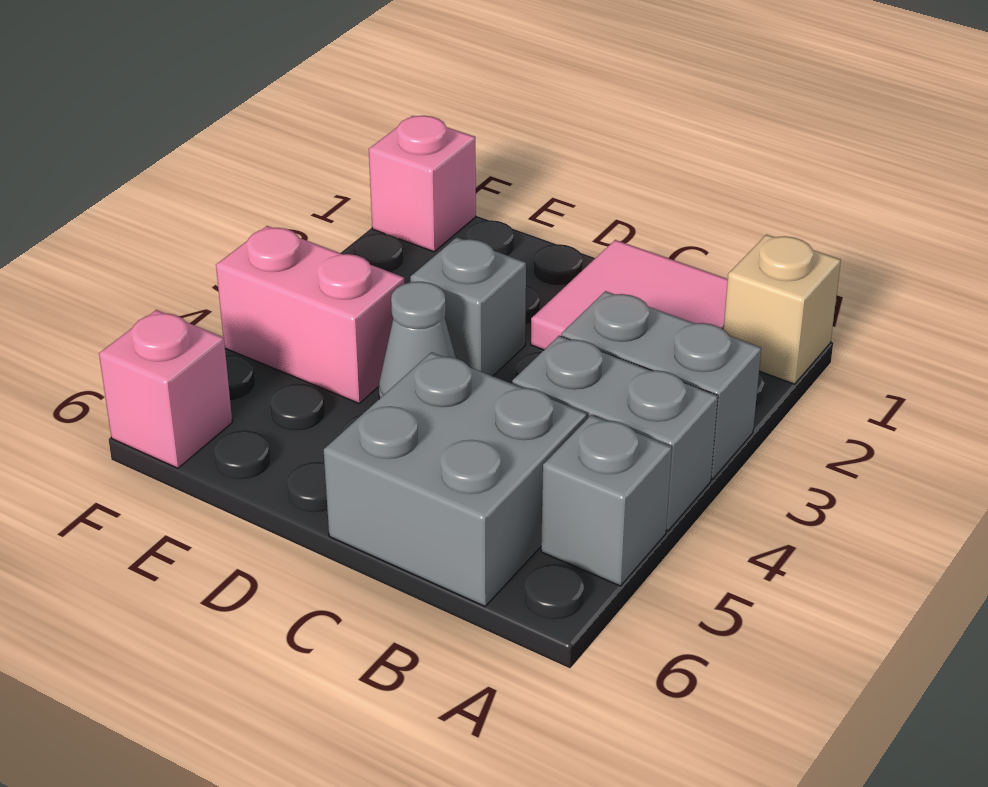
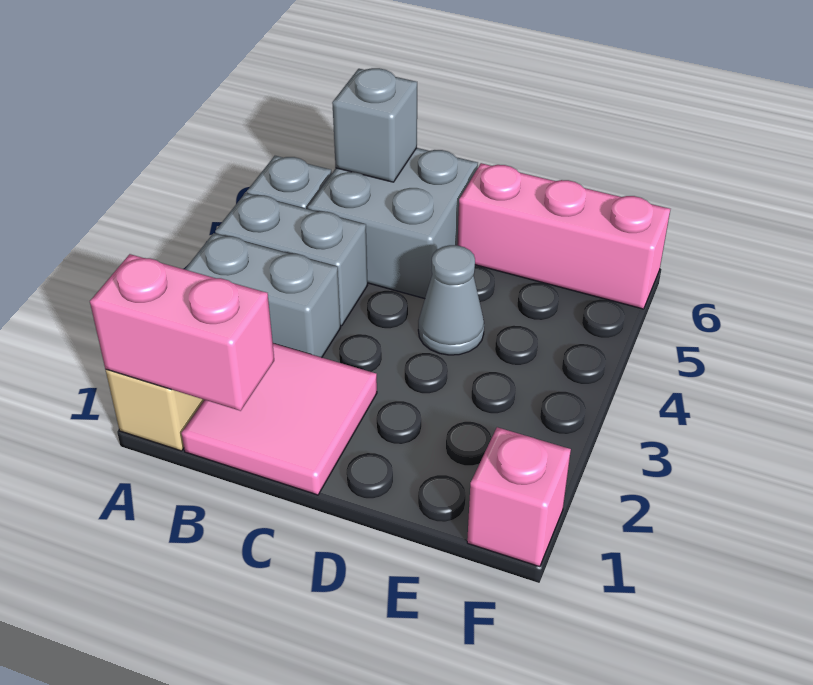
grey 1x1 brick [410,237,526,376] -> grey 1x1 brick moved to [332,68,417,182]
pink 1x2 brick [216,226,404,403] -> pink 1x2 brick moved to [90,254,274,411]
pink 1x1 brick [99,310,232,468] -> pink 1x3 brick [457,163,670,309]

